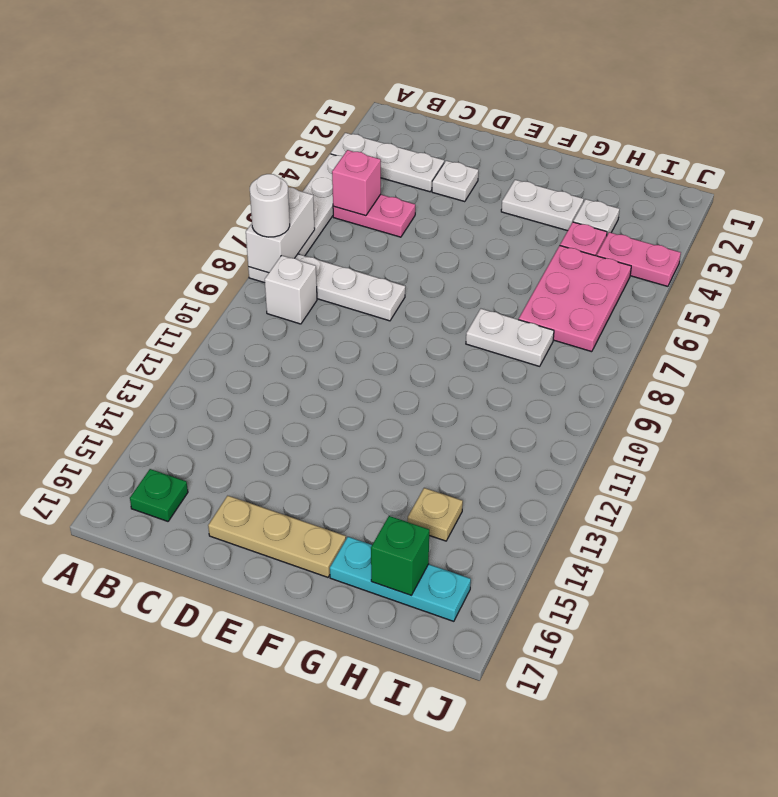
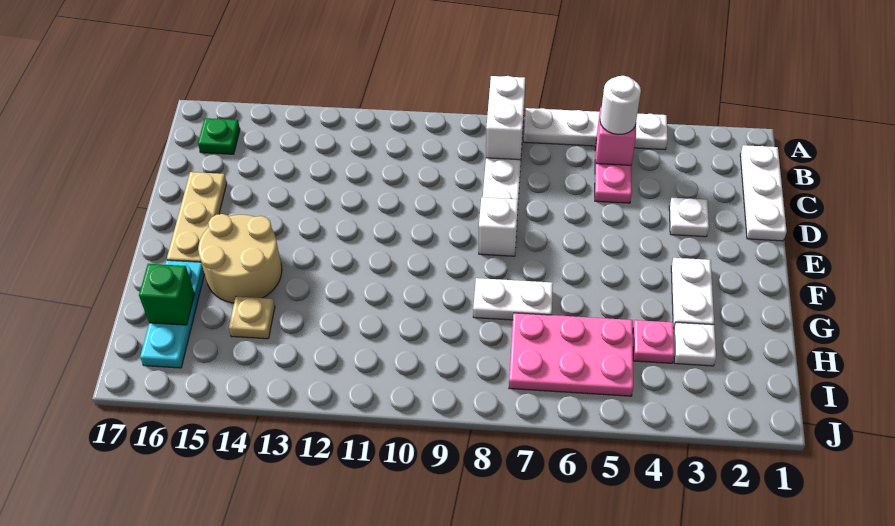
white 1x3 plate [331,133,444,192] -> white 1x3 plate moved to [740,145,787,241]
white 1x2 brick [246,187,315,273] -> white 1x2 brick turned to [486,76,525,160]
white 1x1 round brick [250,174,290,237] -> white 1x1 round brick moved to [600,76,641,134]
white 1x1 brick [265,255,317,324] -> white 1x1 brick moved to [479,197,518,256]
none -> tan 2x2 round brick [198,214,282,303]
white 1x2 plate [466,309,554,366] -> white 1x2 plate turned to [473,278,553,320]
pink 1x2 plate [597,232,681,286] -> none

